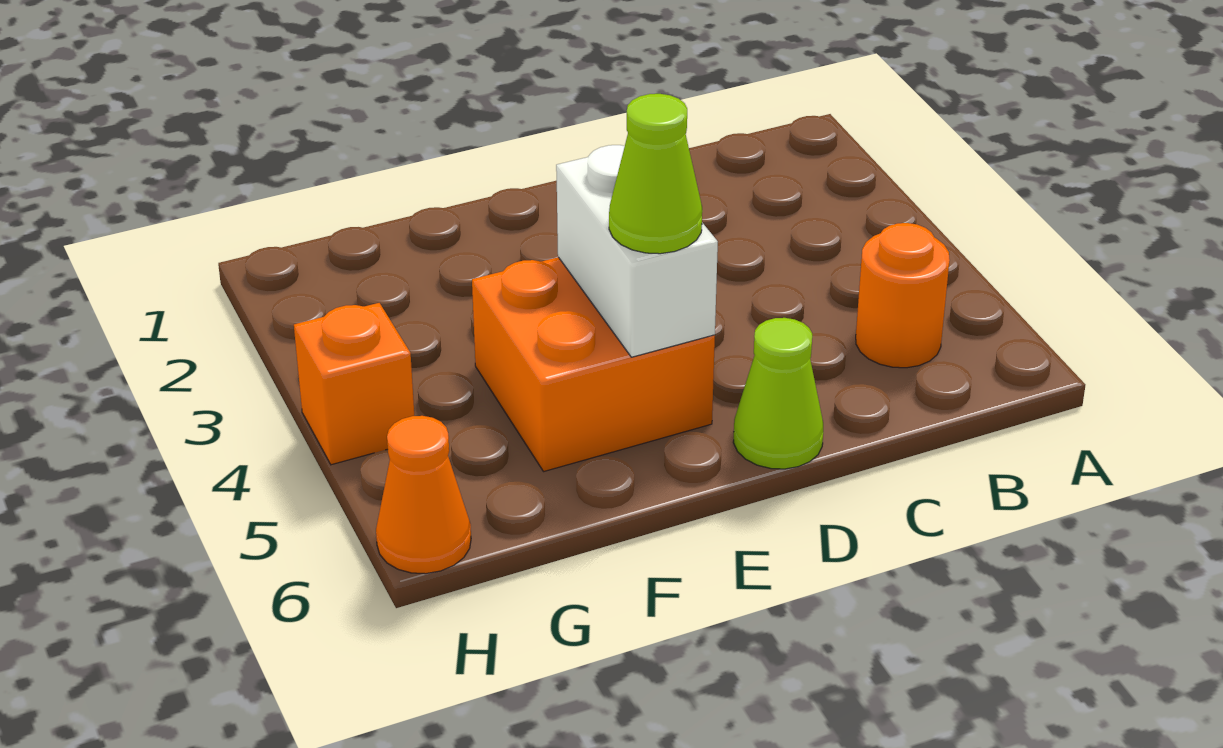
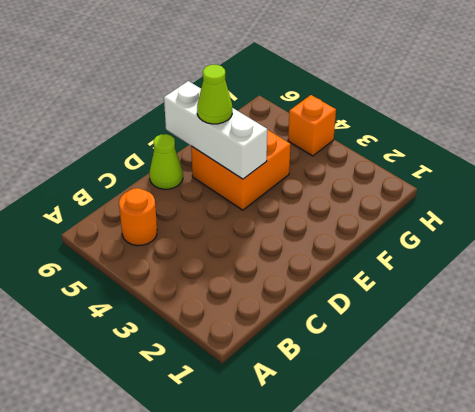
white 1x2 brick [556,145,718,357] -> white 1x3 brick [164,81,267,179]
orange 1x1 cone [376,416,471,574] -> none

